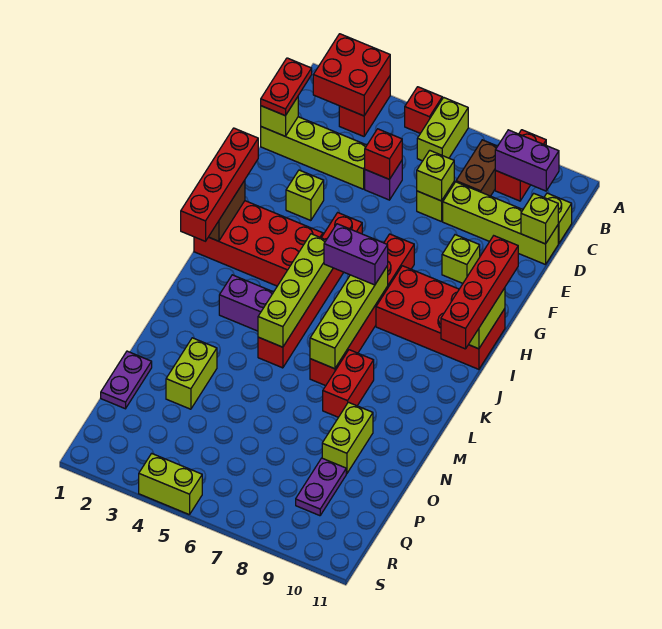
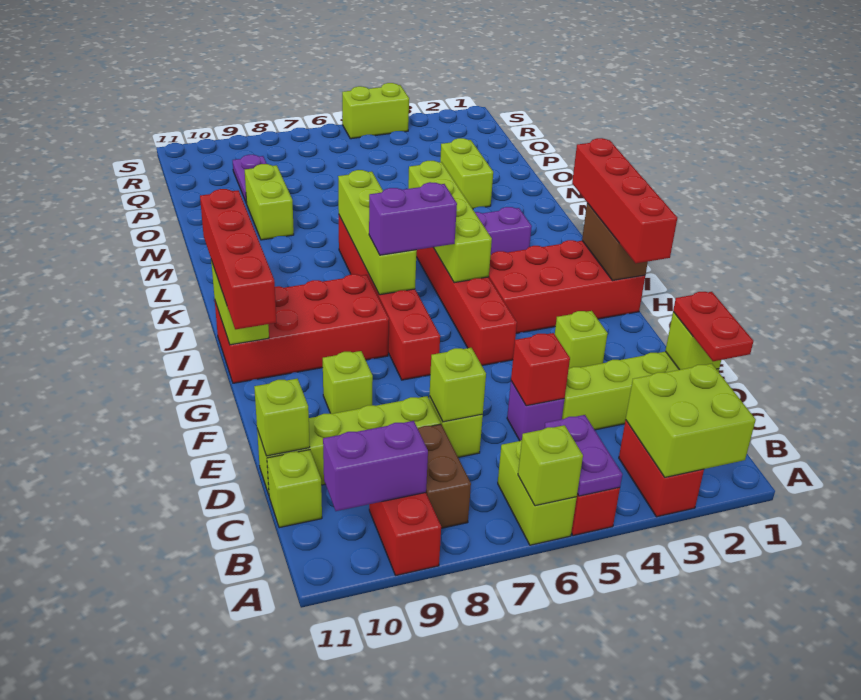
red 2x2 brick [313,34,390,116] -> lime 2x2 brick [626,364,756,478]
none -> lime 1x1 brick [518,425,583,506]
red 1x2 brick [323,350,374,417] -> none
purple 1x2 plate [101,351,152,409] -> purple 1x2 plate moved to [545,415,622,496]

